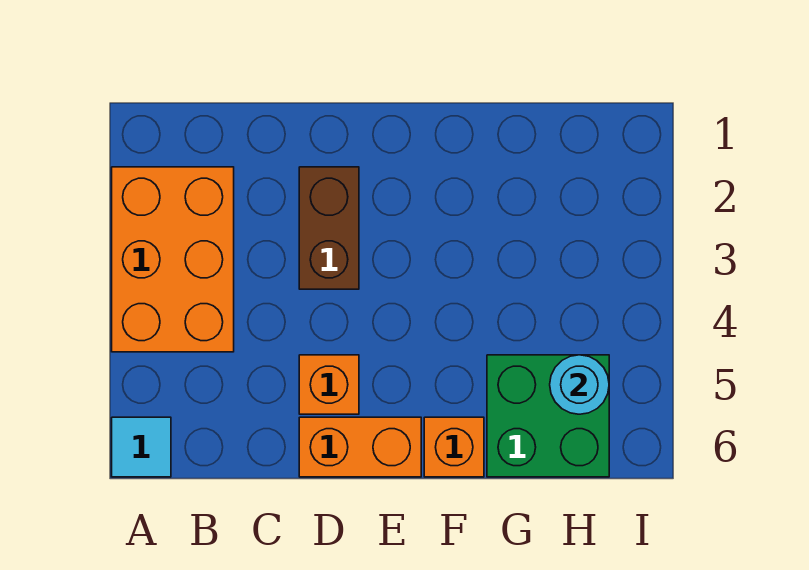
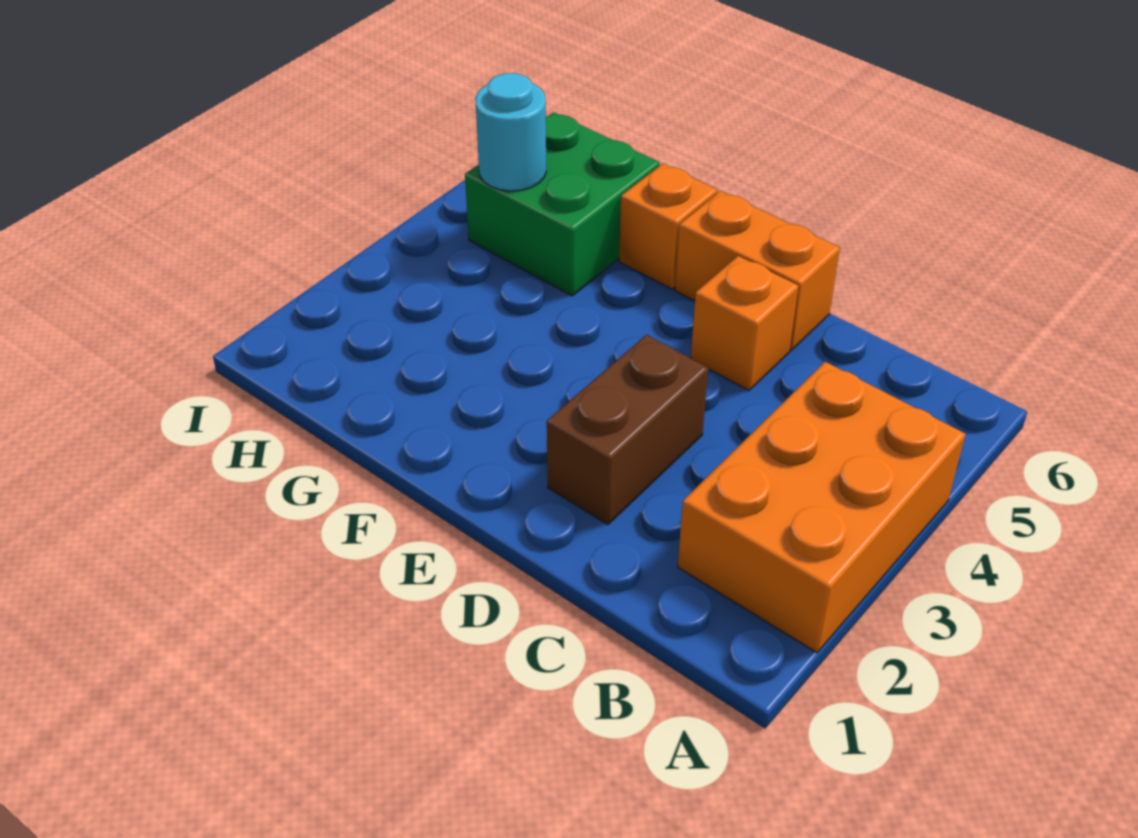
cyan 1x1 tile [112,417,171,477] -> none

